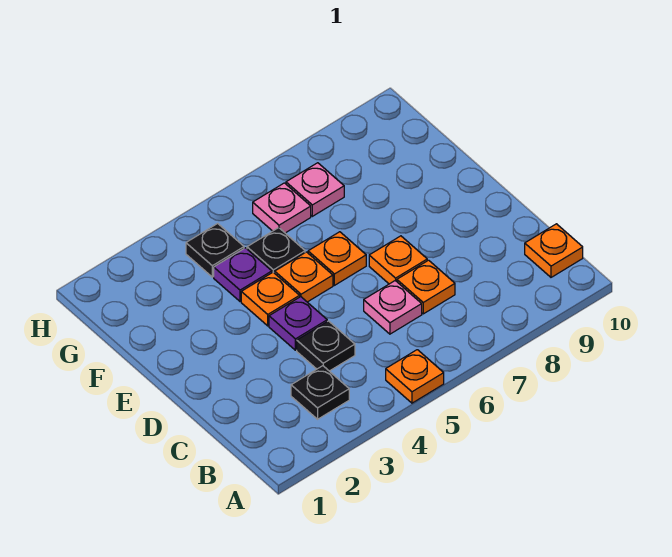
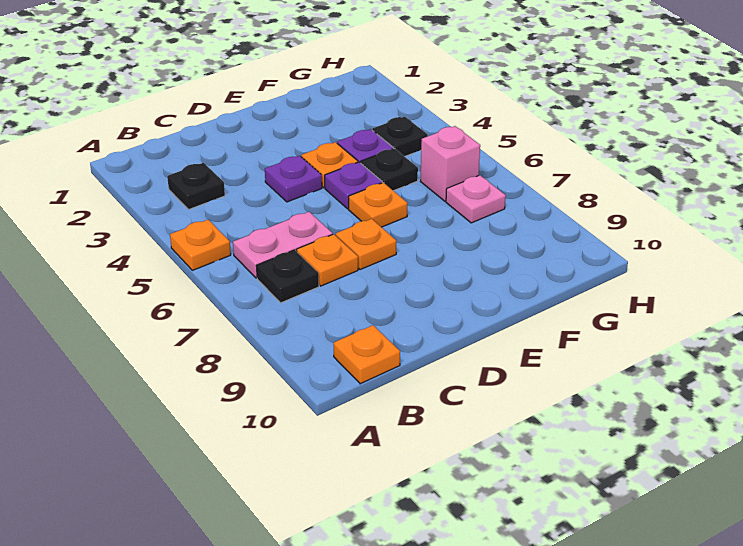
black 1x1 plate [297,321,355,371] -> black 1x1 plate moved to [257,250,319,303]
pink 1x1 plate [364,281,422,334] -> pink 1x2 plate [233,212,333,278]
orange 1x1 plate [275,252,333,302] -> purple 1x1 plate [325,162,382,209]
pink 1x1 plate [253,183,311,233] -> pink 1x1 brick [421,126,480,201]

